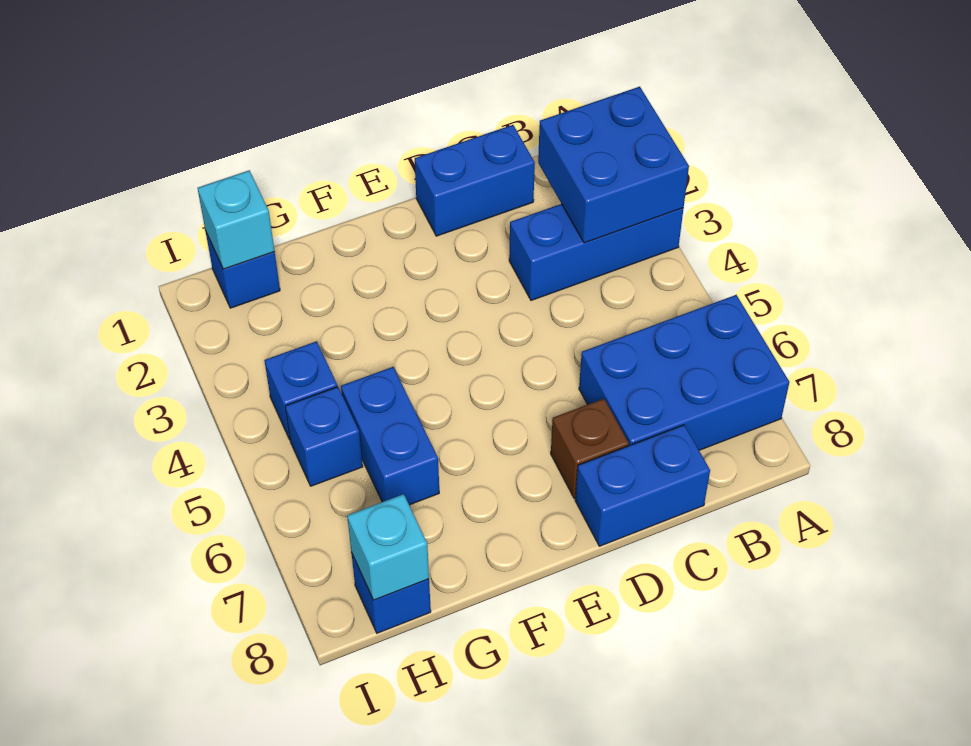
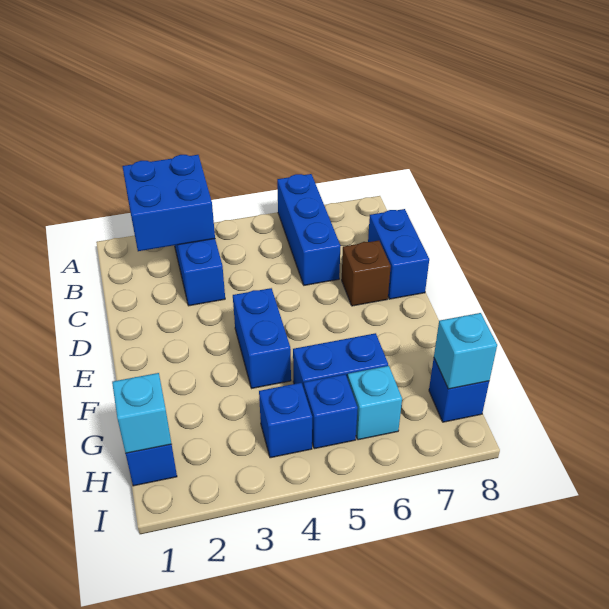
blue 2x3 brick [579,295,789,450] -> blue 1x3 brick [277,174,340,285]
blue 1x2 brick [415,125,535,236] -> blue 1x2 brick moved to [233,288,291,388]
none -> cyan 1x1 brick [347,366,402,440]

